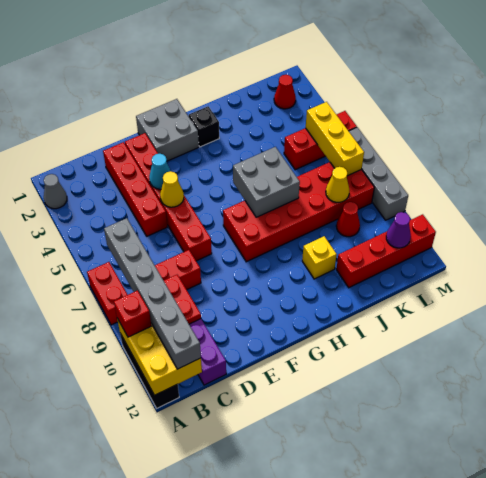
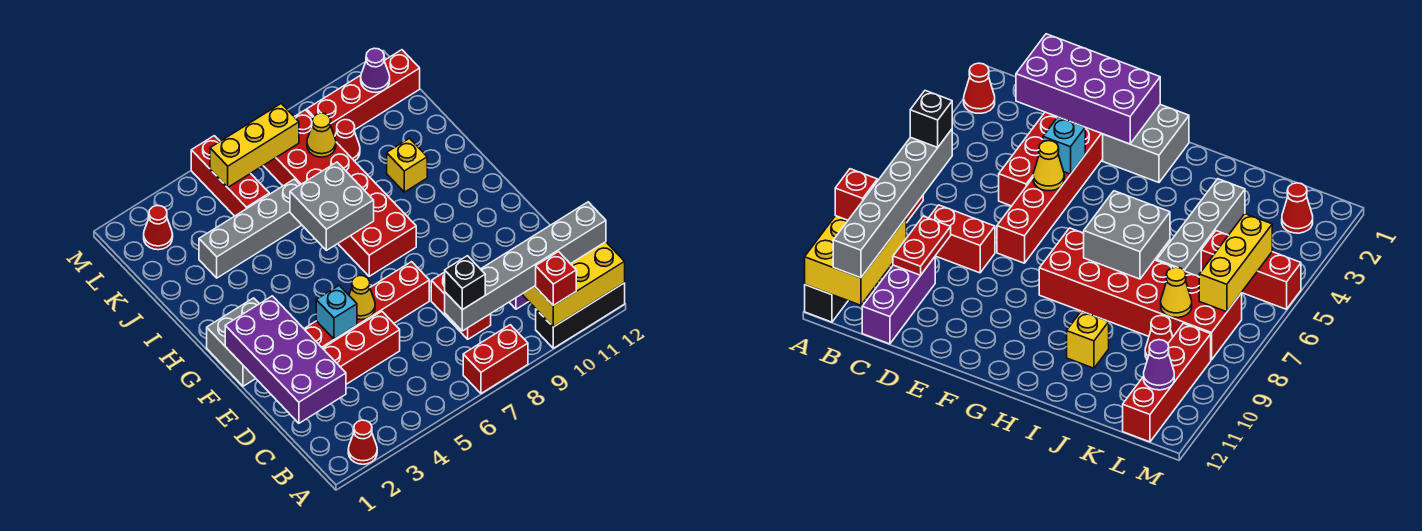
grey 1x1 cone [44,174,67,209] -> red 1x1 cone [348,420,377,464]
none -> purple 2x4 brick [225,296,346,423]
cyan 1x1 cone [149,154,170,189] -> cyan 1x1 brick [316,285,357,339]
black 1x1 brick [189,106,219,147] -> black 1x1 brick moved to [445,256,485,310]
red 1x4 brick [336,214,436,288] -> red 1x4 brick turned to [307,50,420,136]
grey 1x4 brick [349,127,408,220] -> grey 1x4 brick moved to [199,179,301,278]

